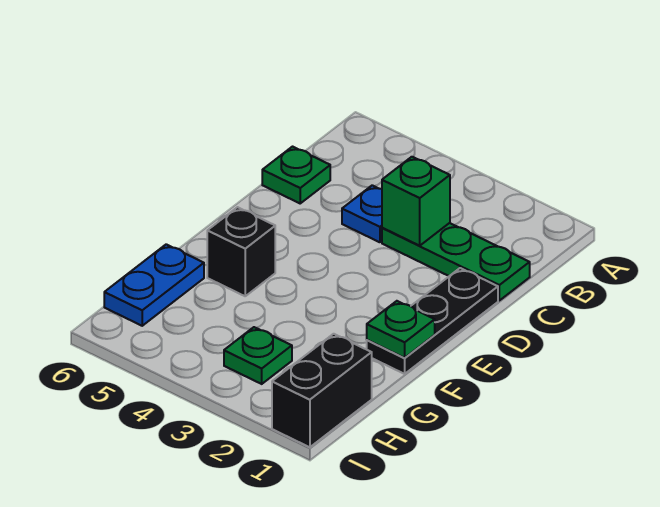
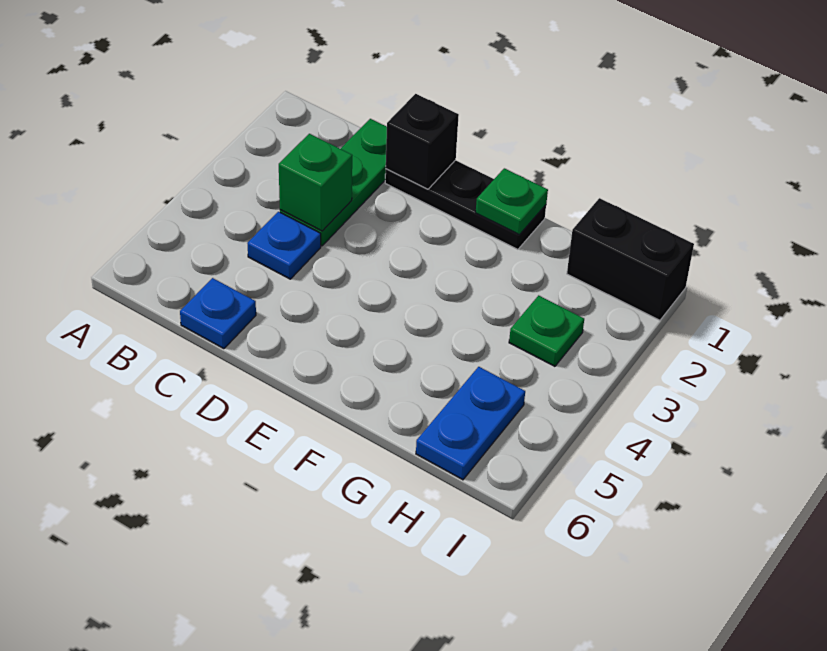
green 1x1 plate [262,147,330,203] -> blue 1x1 plate [180,278,256,349]
black 1x1 brick [207,207,275,296] -> black 1x1 brick moved to [386,94,459,189]
blue 1x2 plate [104,244,204,326] -> blue 1x2 plate turned to [416,367,525,480]

